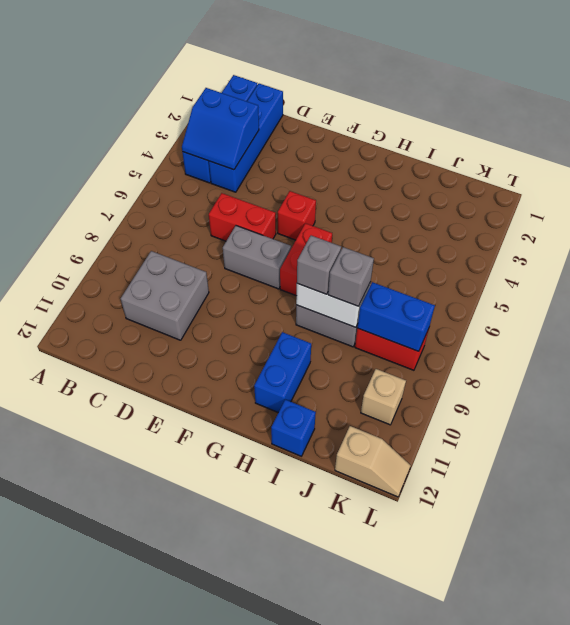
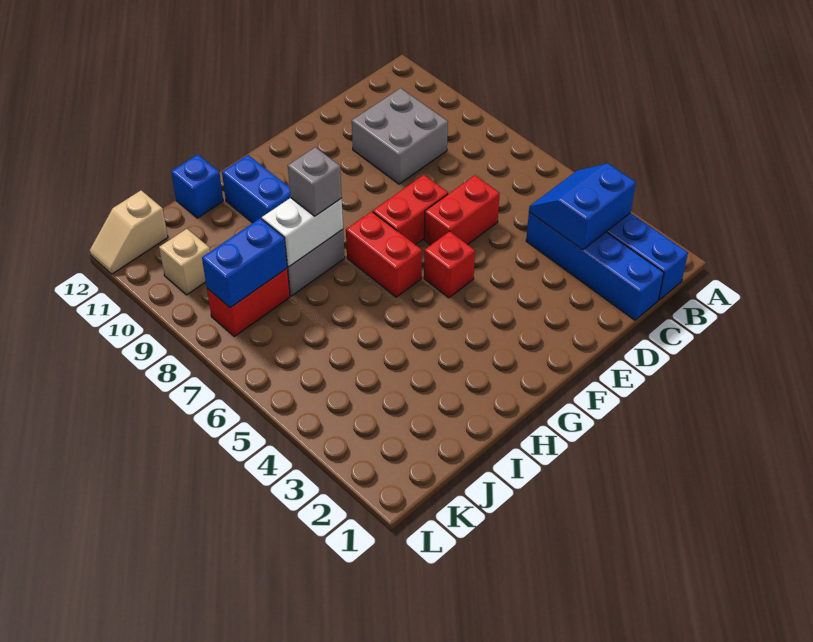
grey 1x2 brick [223,226,291,289] -> red 1x2 brick [373,175,448,245]
grey 1x1 brick [328,247,374,306] -> none

